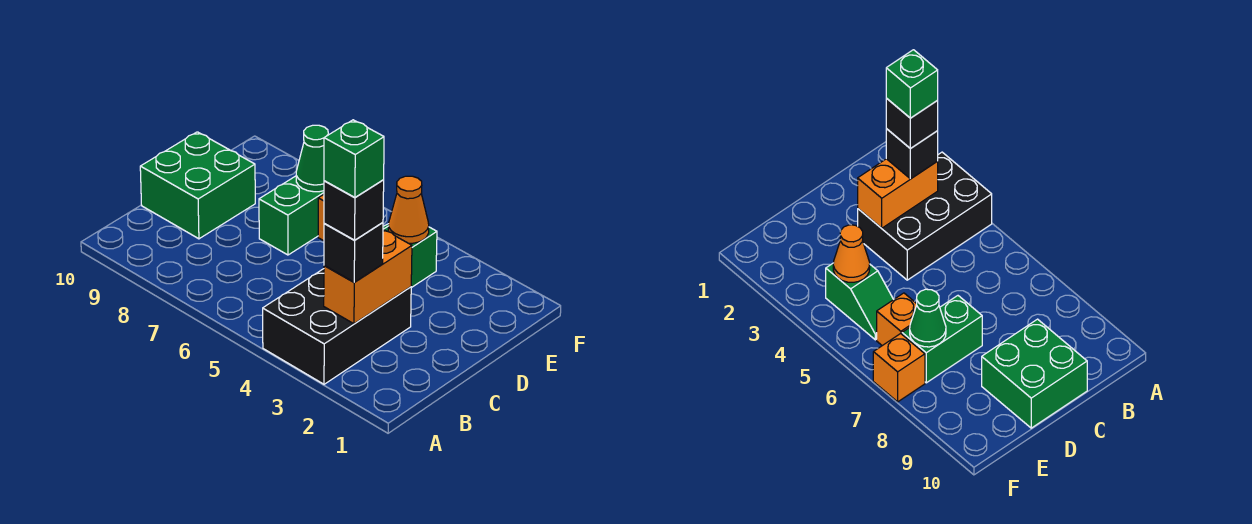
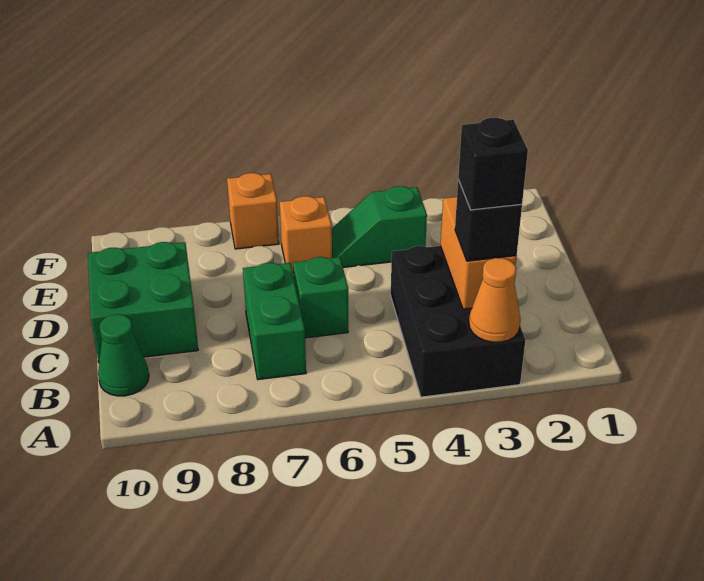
green 1x1 brick [324,120,384,198] -> green 1x1 brick moved to [293,257,348,338]
green 1x2 brick [259,176,324,255] -> green 1x2 brick moved to [243,263,306,380]
orange 1x1 cone [388,176,429,243] -> orange 1x1 cone moved to [469,258,521,342]
green 1x1 cone [296,125,328,192] -> green 1x1 cone moved to [98,314,149,396]

